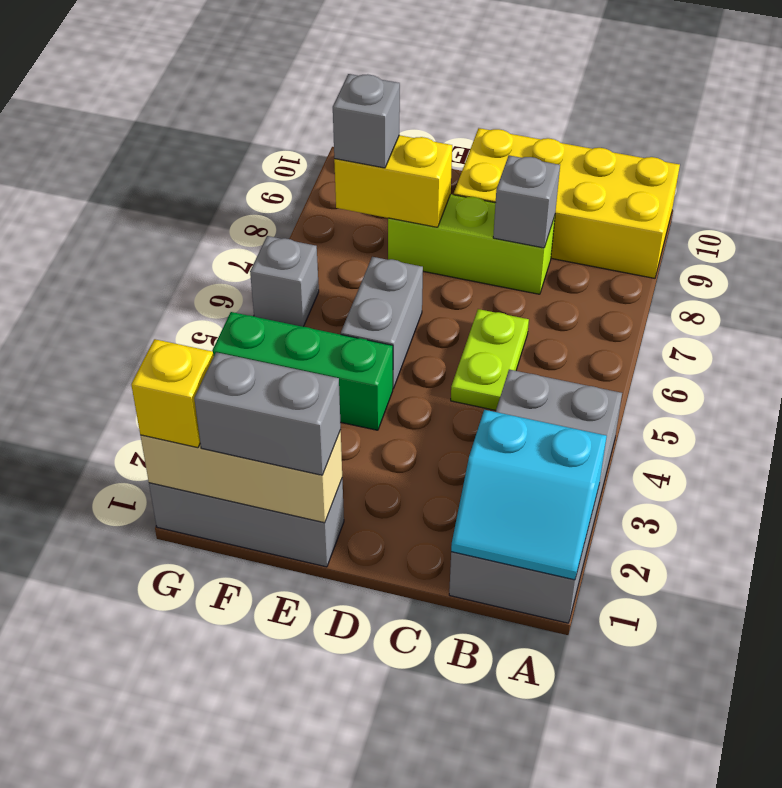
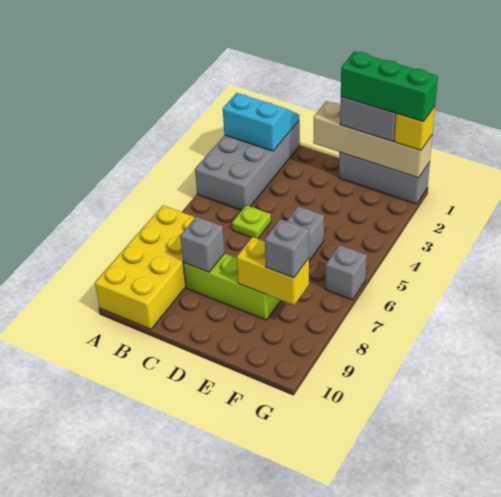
yellow 2x4 brick [454,128,680,278] -> yellow 2x4 brick turned to [95,205,195,329]
lime 1x2 plate [451,309,529,410] -> lime 1x1 plate [232,205,271,239]
tan 1x3 brick [140,430,342,523] -> tan 1x4 brick [313,101,432,178]
green 1x3 brick [212,312,393,430] -> green 1x3 brick moved to [341,51,438,122]

